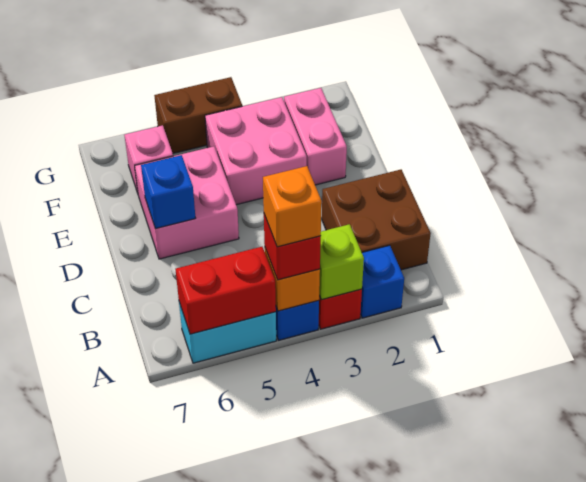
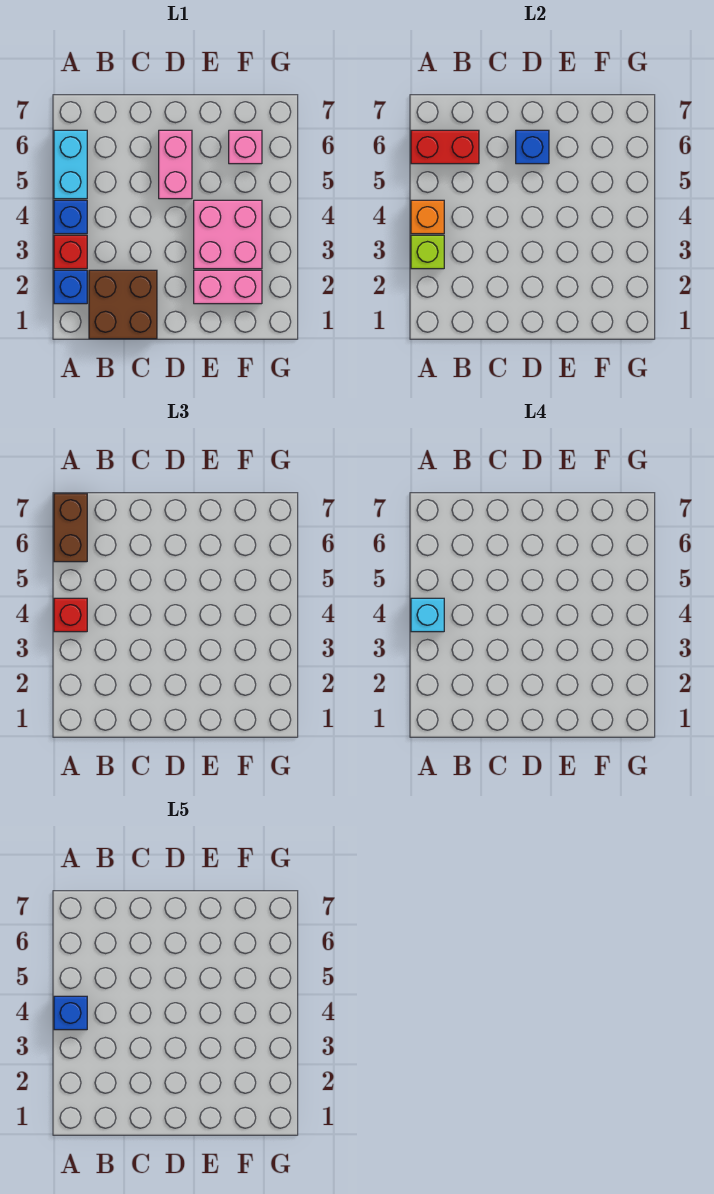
orange 1x1 brick [263,166,322,247] -> cyan 1x1 brick [411,598,444,632]
none -> blue 1x1 brick [54,996,87,1030]
red 1x2 brick [176,247,276,334] -> red 1x2 brick turned to [411,130,479,164]
pink 2x2 brick [135,146,239,259] -> pink 1x2 brick [159,130,192,199]
brown 1x2 brick [154,77,242,153] -> brown 1x2 brick moved to [54,494,87,562]

